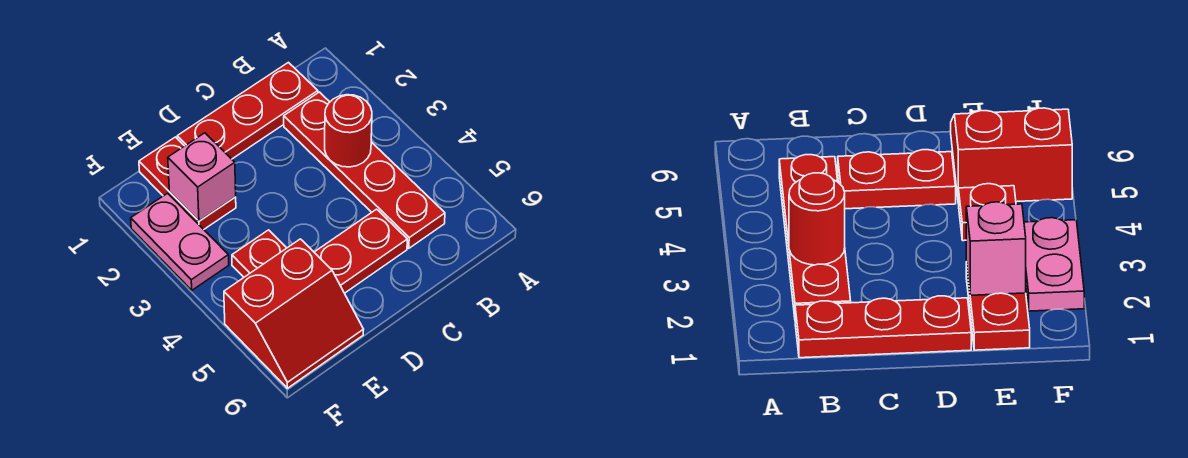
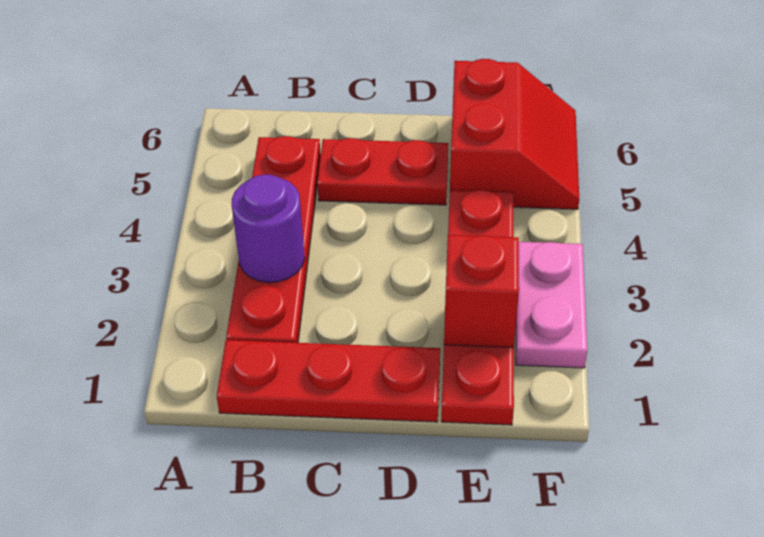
red 1x1 round brick [325,95,372,167] -> purple 1x1 round brick [232,174,305,283]
pink 1x1 brick [168,133,236,221] -> red 1x1 brick [444,235,519,348]
red 2x2 slope [224,239,364,388] -> red 2x2 slope turned to [450,59,579,209]

